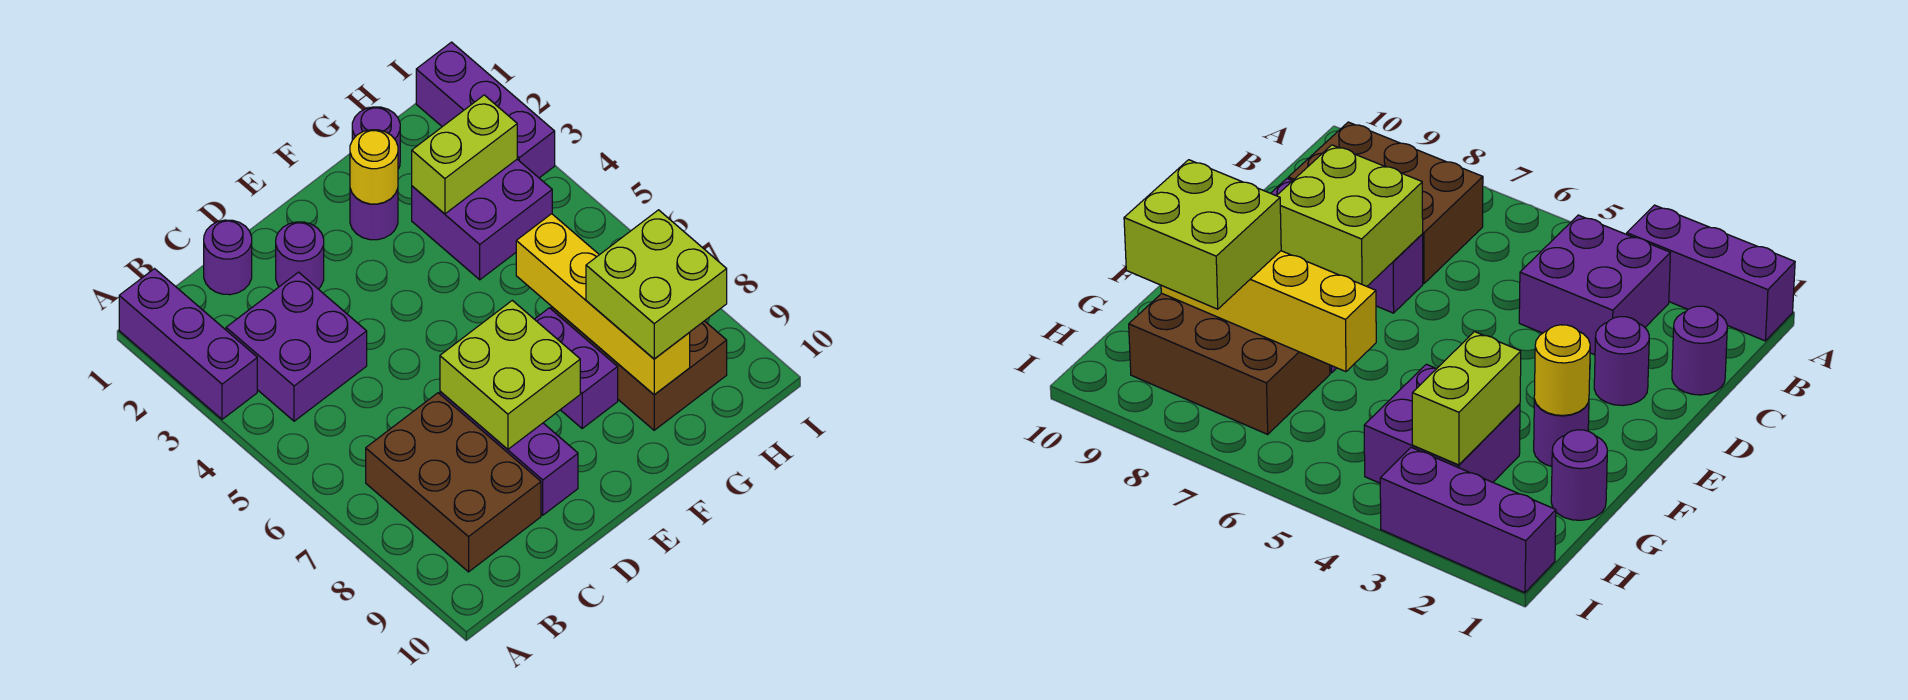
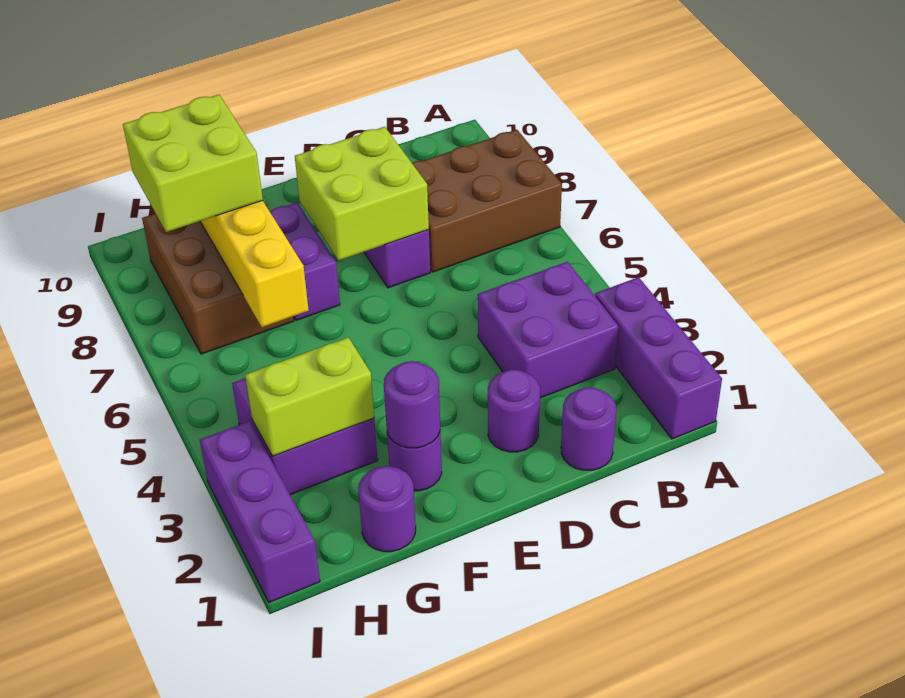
brown 2x3 brick [366,393,541,572] -> brown 2x3 brick turned to [412,130,562,272]
yellow 1x1 round brick [350,130,398,204] -> purple 1x1 round brick [384,361,440,448]

